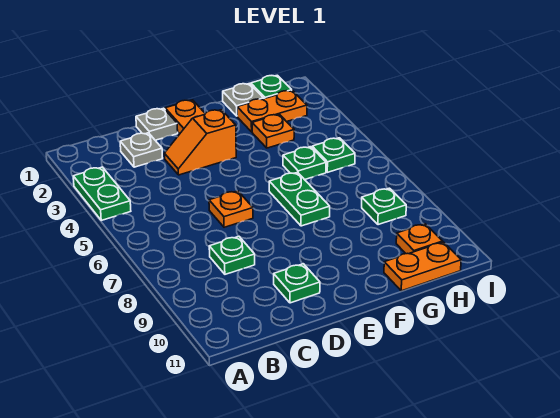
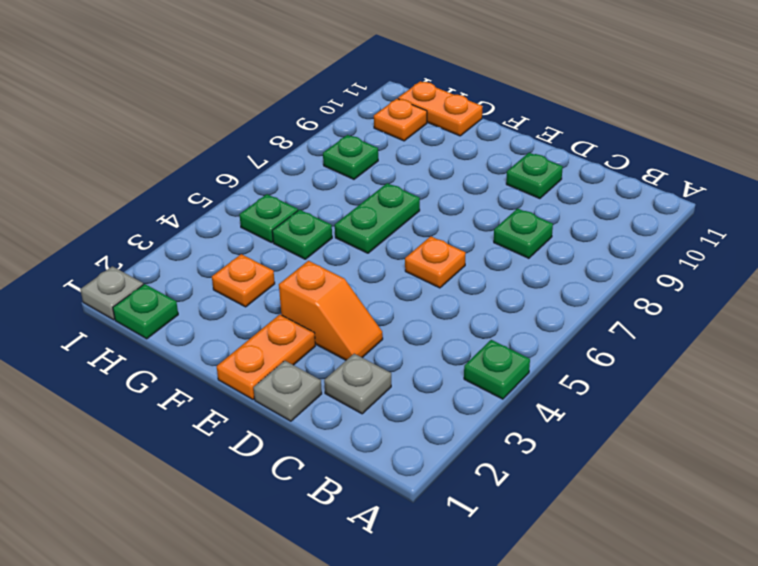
green 1x2 plate [73,167,131,220] -> green 1x1 plate [464,340,530,399]
grey 1x1 plate [223,83,264,116] -> grey 1x1 plate moved to [80,266,143,320]
orange 1x2 plate [237,90,307,132] -> none

